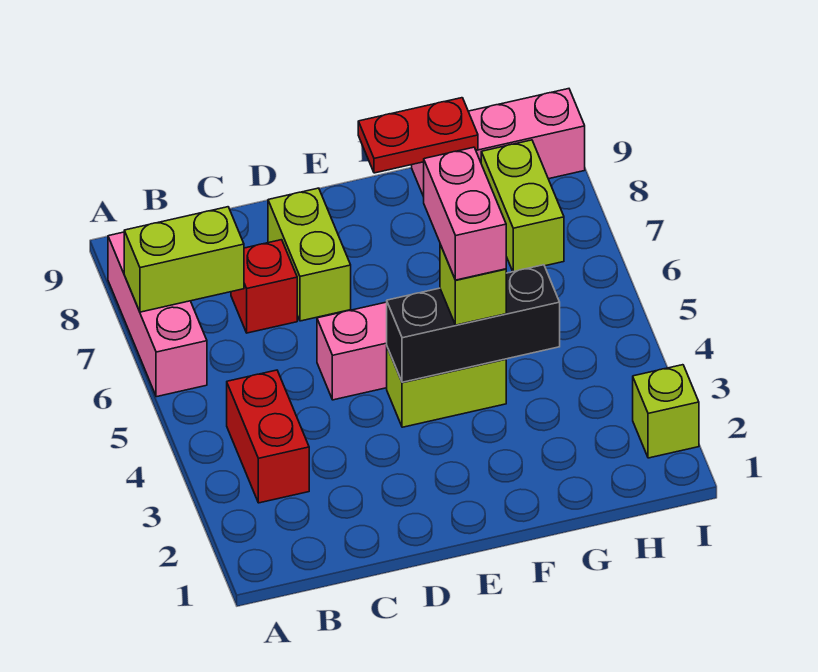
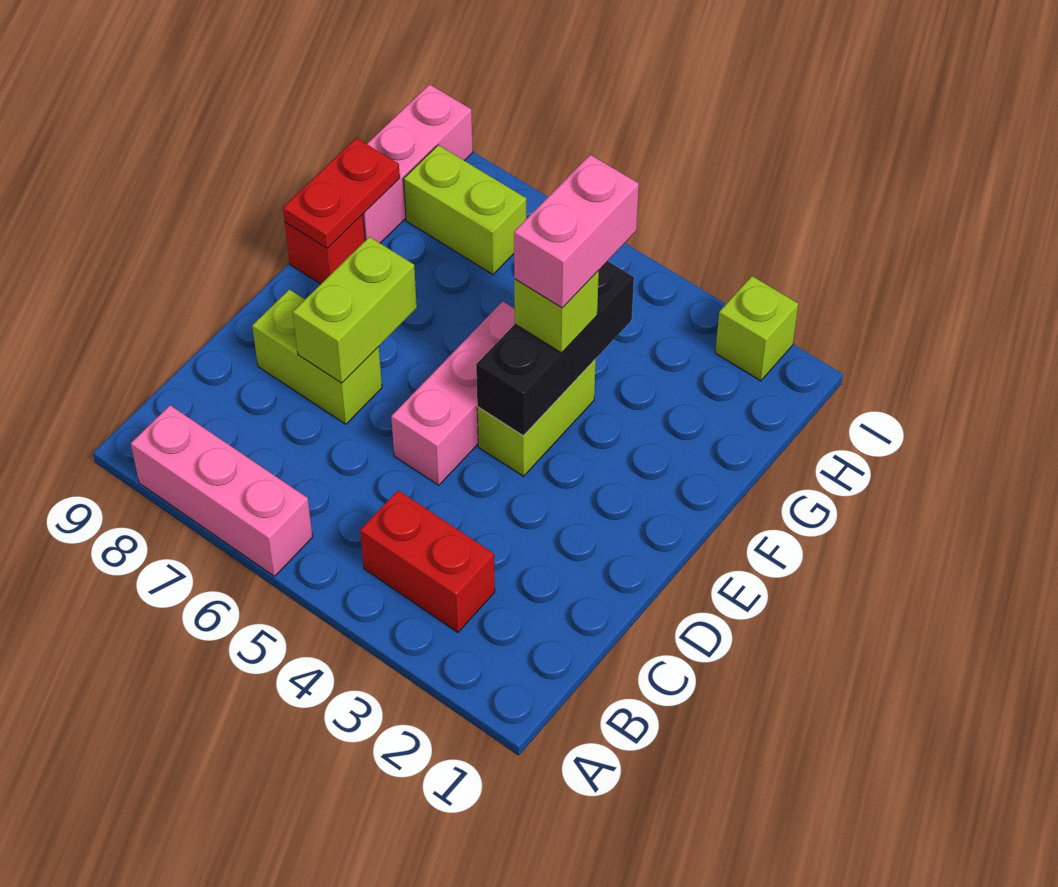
lime 1x2 brick [124,207,244,312] -> lime 1x2 brick moved to [293,237,417,383]
red 1x1 brick [231,240,297,333] -> red 1x1 brick moved to [285,214,365,284]
pink 1x2 brick [424,147,506,280] -> pink 1x2 brick turned to [514,155,639,308]

